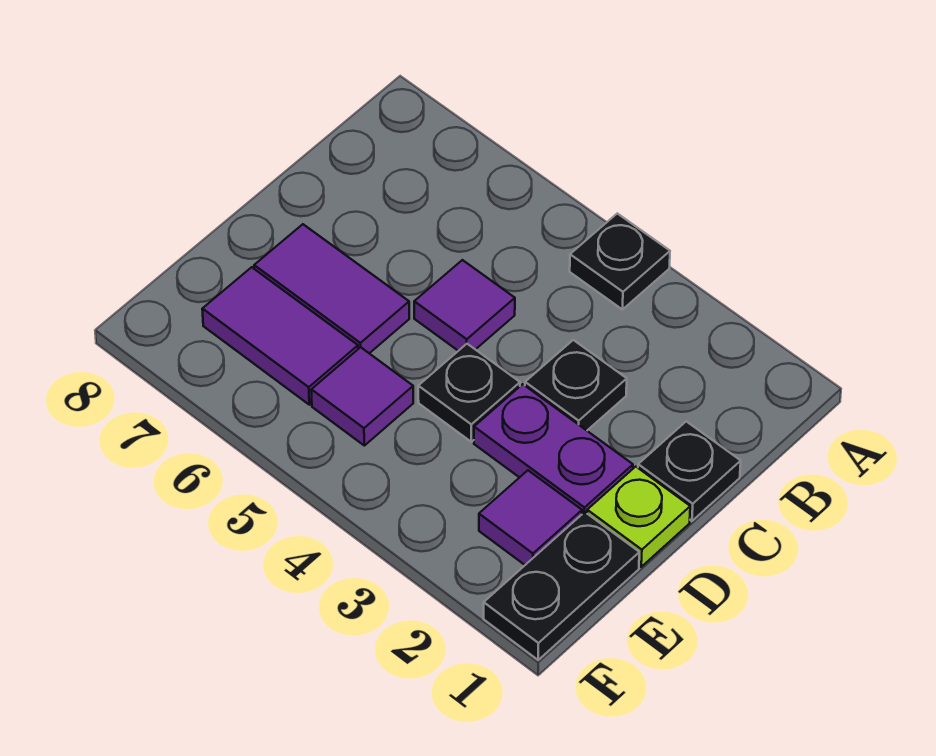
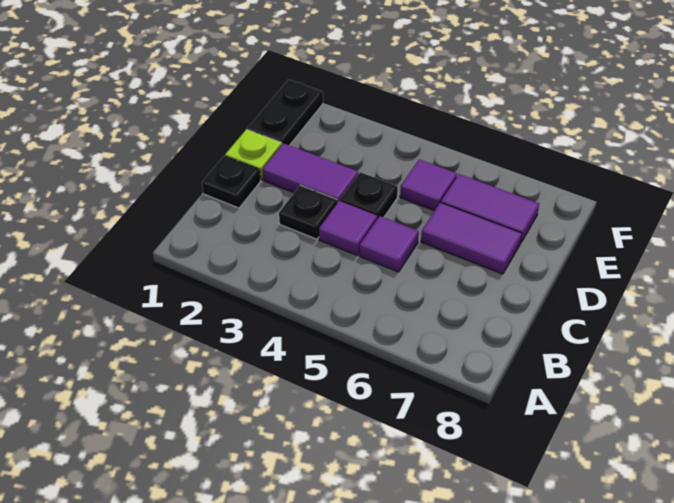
black 1x1 plate [570,214,670,309] -> none
purple 1x2 plate [474,384,633,514] -> purple 1x2 tile [263,143,358,203]
purple 1x1 tile [479,470,582,565] -> purple 1x1 tile moved to [319,200,378,255]

